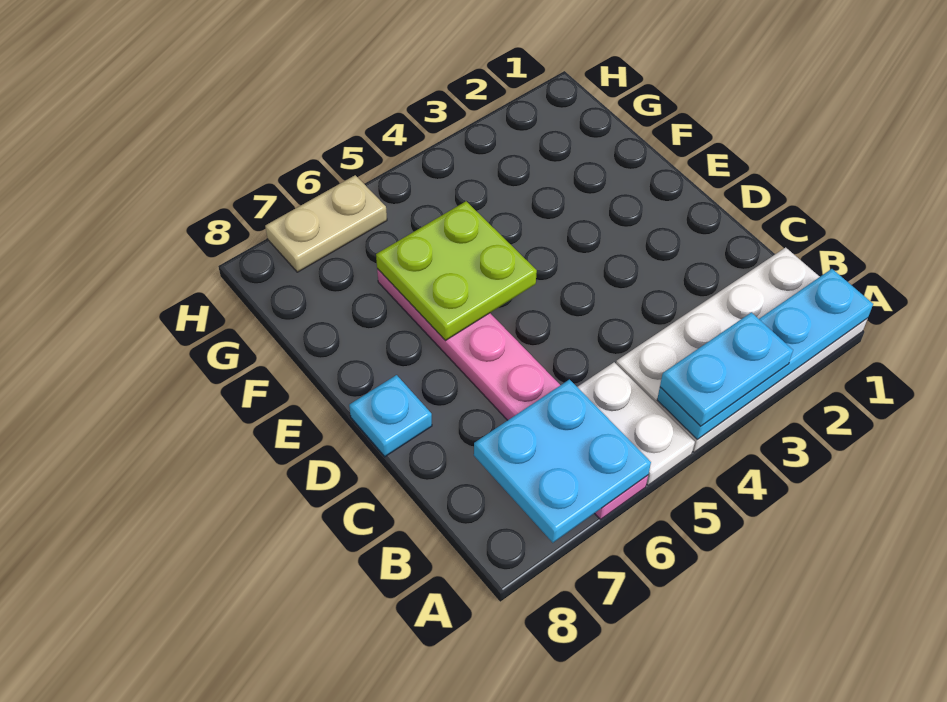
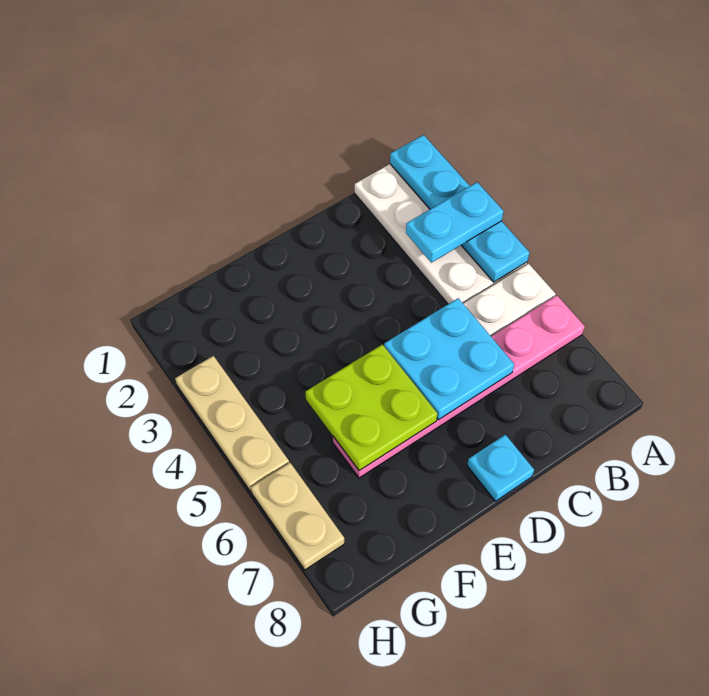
cyan 1x2 plate [660,312,793,426] -> cyan 1x2 plate turned to [406,182,503,263]
cyan 2x2 plate [474,380,651,543] -> cyan 2x2 plate moved to [384,298,514,420]
none -> tan 1x3 plate [175,356,289,492]

